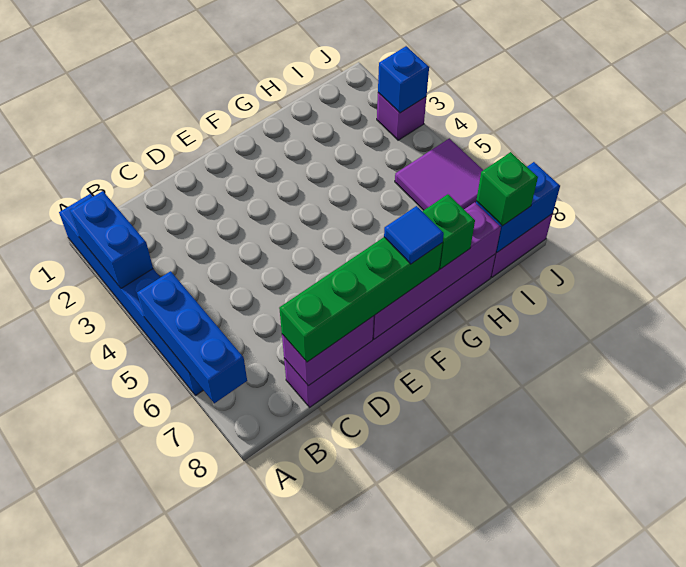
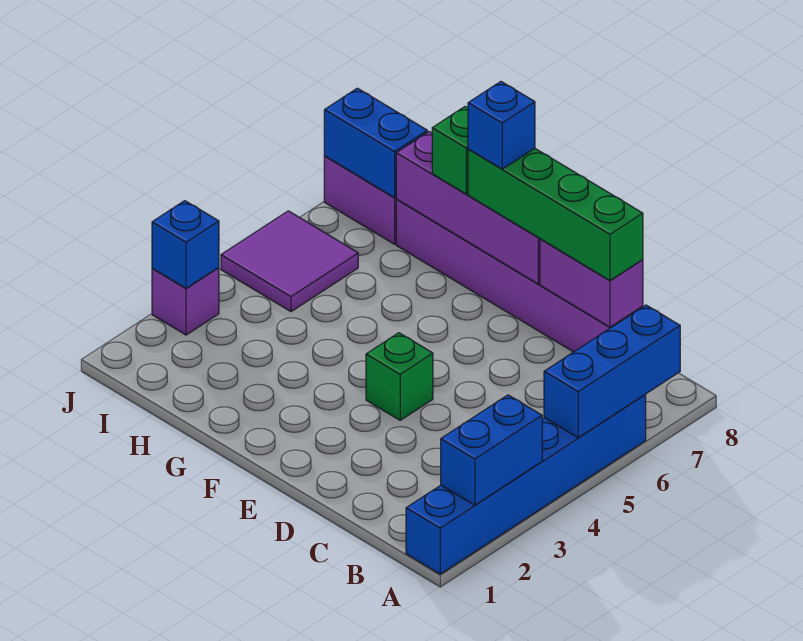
blue 1x1 tile [384,206,444,264] -> blue 1x1 brick [468,82,535,169]
green 1x1 brick [476,152,538,226] -> green 1x1 brick moved to [366,333,433,420]

